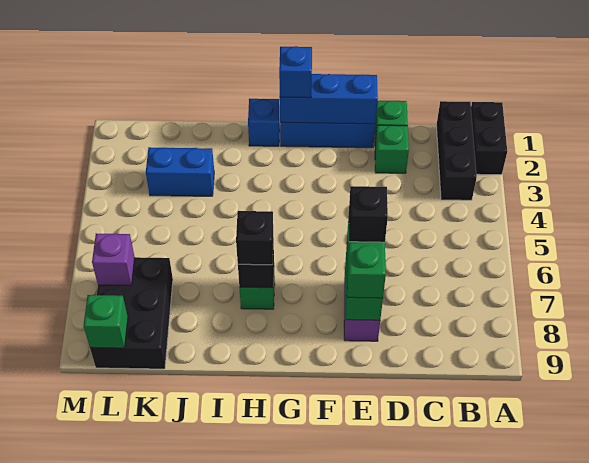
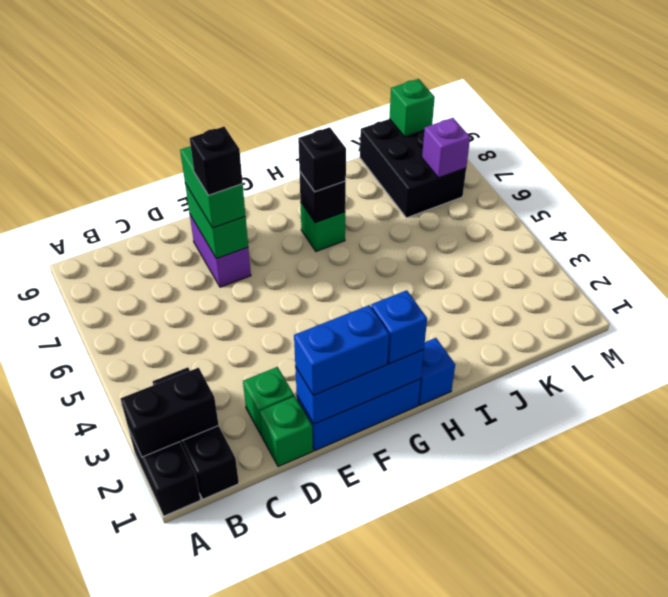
none -> black 1x2 brick [120,368,219,457]
blue 1x2 brick [146,147,214,196] -> blue 1x2 brick moved to [294,305,389,395]

